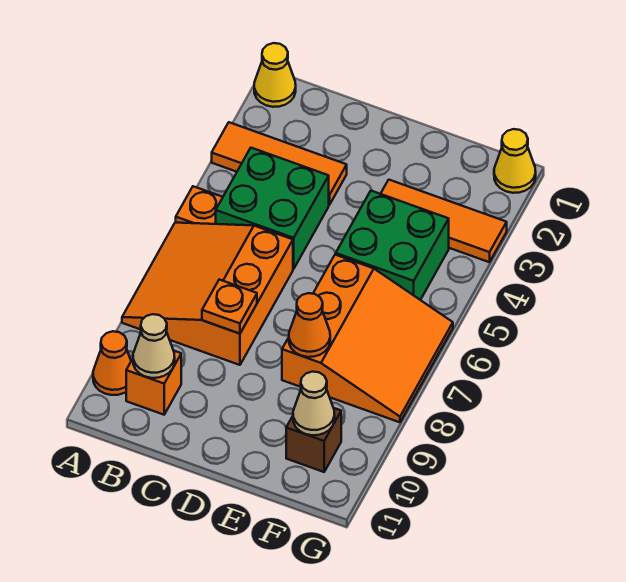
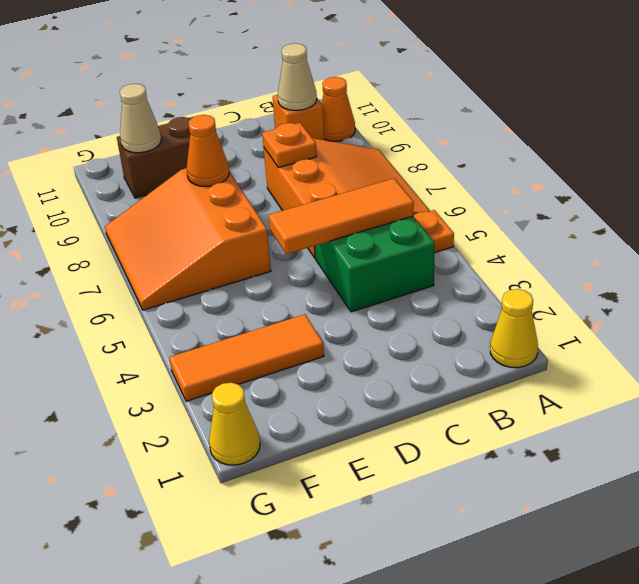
orange 1x3 tile [212,122,347,205] -> orange 1x3 tile moved to [268,178,414,254]
green 2x2 brick [336,191,449,300] -> none
brown 1x1 brick [286,408,341,472] -> brown 1x2 brick [117,117,193,198]

